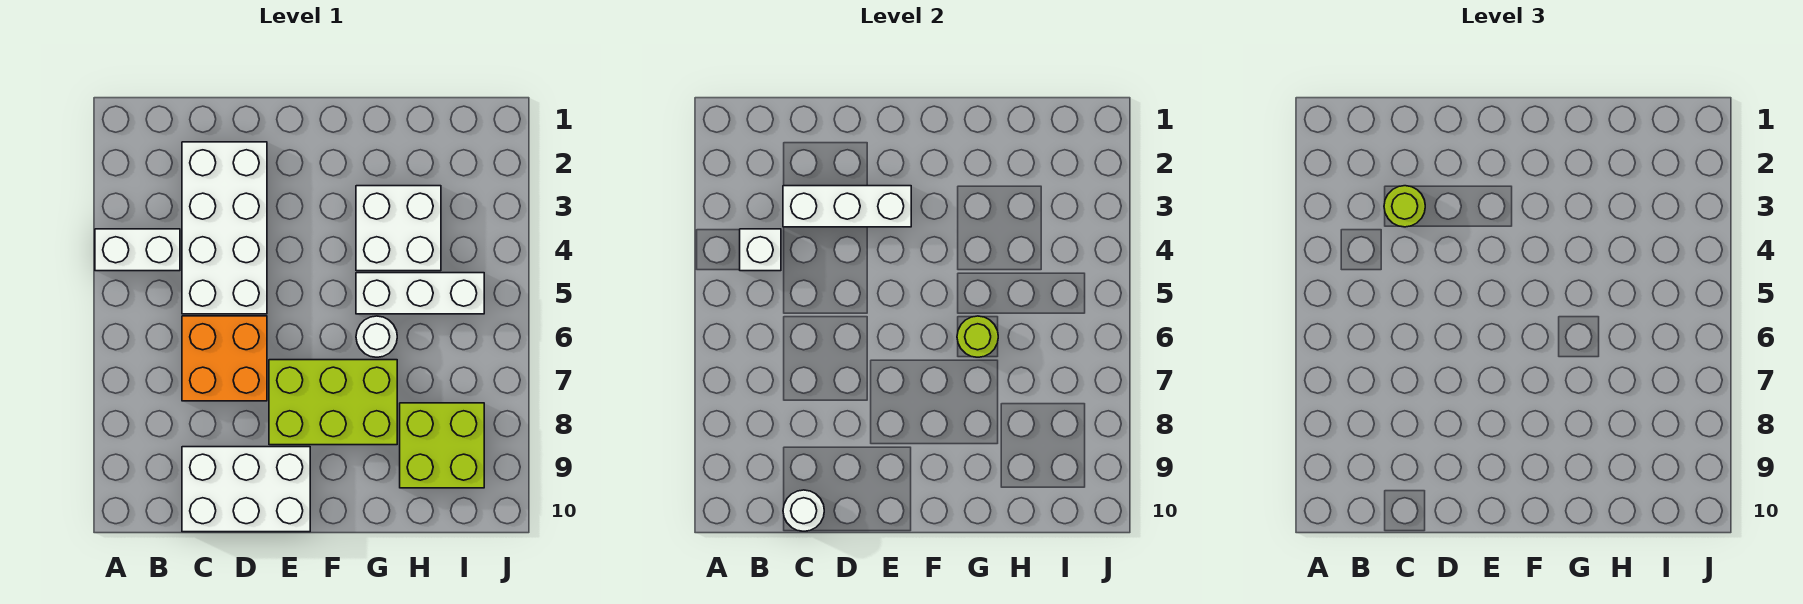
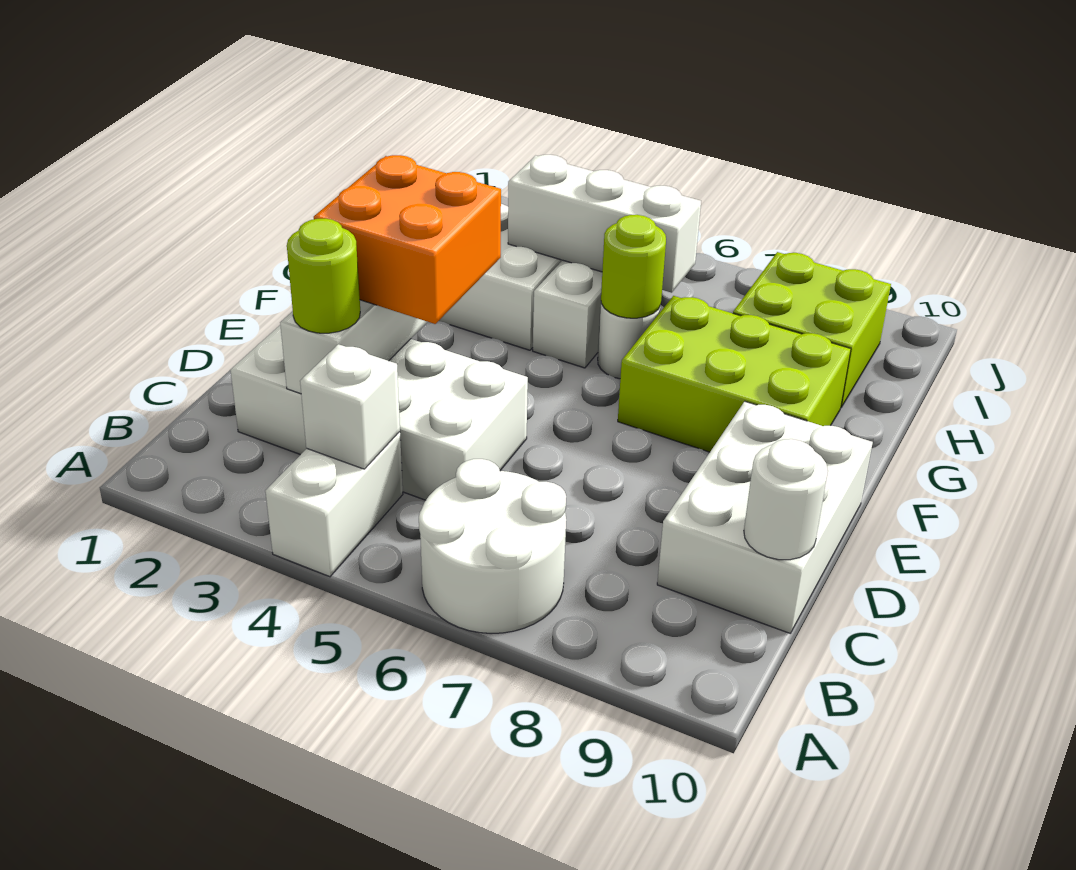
none -> white 2x2 round brick [419,459,566,633]
orange 2x2 brick [182,316,267,401] -> orange 2x2 brick moved to [314,155,501,324]
lime 2x3 brick [269,360,397,445] -> lime 2x3 brick turned to [618,296,851,452]
none -> white 1x3 brick [508,155,701,293]

